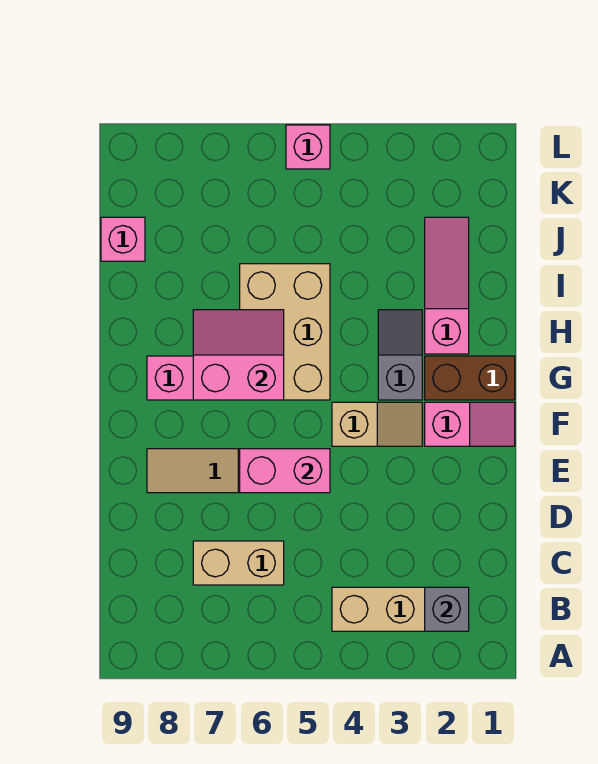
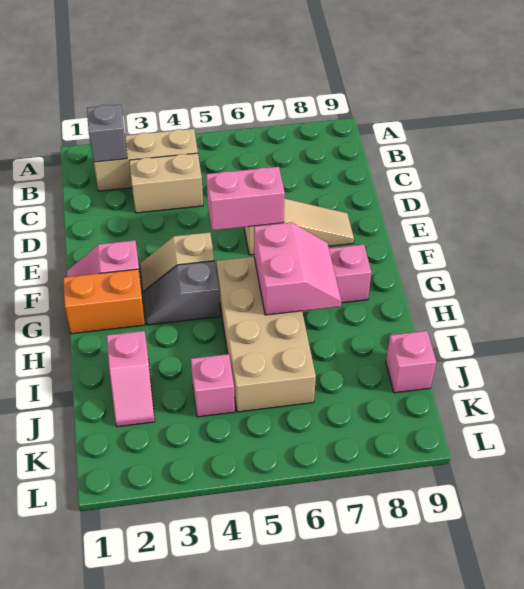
tan 1x2 brick [193,541,284,585] -> tan 1x2 brick moved to [129,153,203,213]
brown 1x2 brick [425,356,515,400] -> orange 1x2 brick [63,269,145,334]
grey 1x2 slope [378,310,422,400] -> grey 1x2 slope turned to [143,261,220,325]
tan 2x3 brick [240,264,330,400] -> tan 2x4 brick [217,257,316,412]
pink 2x2 slope [193,310,284,400] -> pink 2x2 slope turned to [254,222,341,315]
pink 1x3 slope [425,217,469,354] -> pink 1x2 slope [107,331,155,427]
pink 1x1 brick [286,125,330,169] -> pink 1x1 brick moved to [191,354,235,417]

